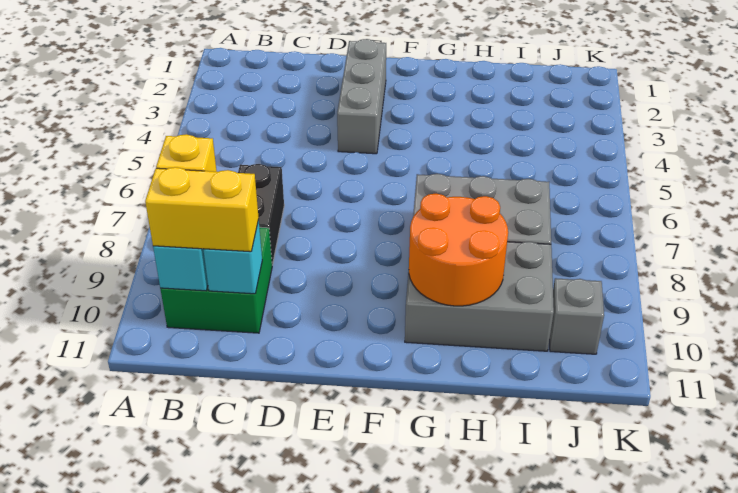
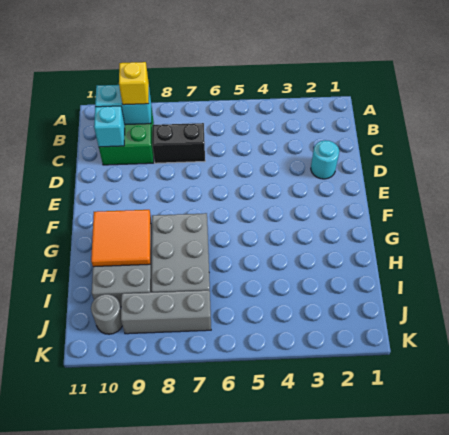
yellow 1x2 brick [145,167,259,252] -> none
none -> cyan 1x1 round brick [311,140,339,179]
grey 1x3 brick [337,39,386,154] -> grey 1x3 brick moved to [121,290,211,334]
orange 2x2 round brick [409,194,508,306] -> orange 2x2 tile [91,210,151,267]
grey 1x1 brick [550,278,604,354] -> grey 1x1 round brick [91,294,122,334]

